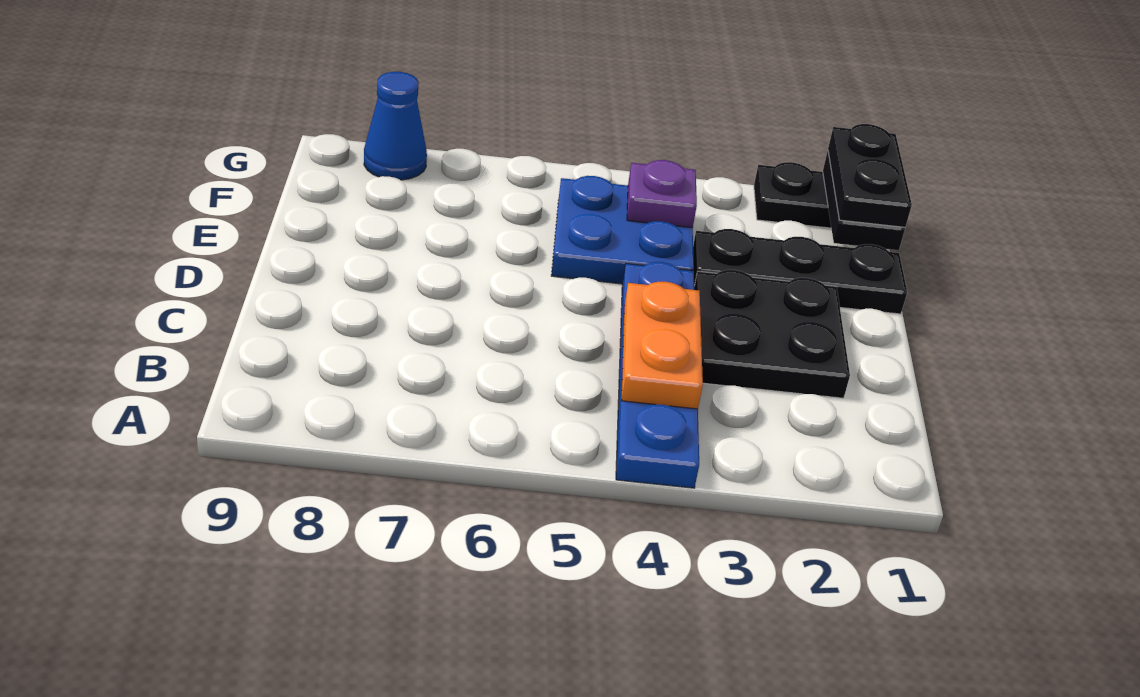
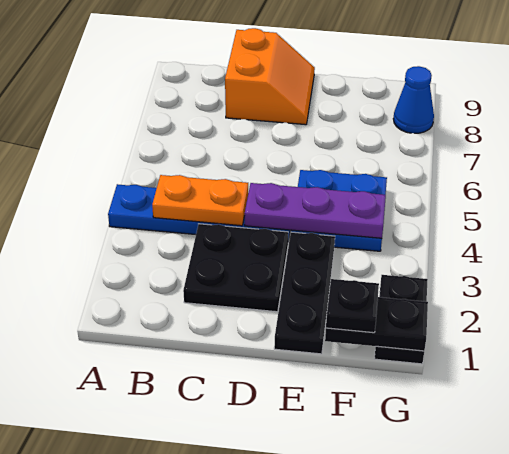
none -> orange 2x2 slope [225,28,315,125]
black 1x2 plate [828,124,912,227] -> black 1x1 plate [326,279,379,333]
purple 1x1 plate [627,160,697,228] -> purple 1x3 plate [245,183,386,238]

